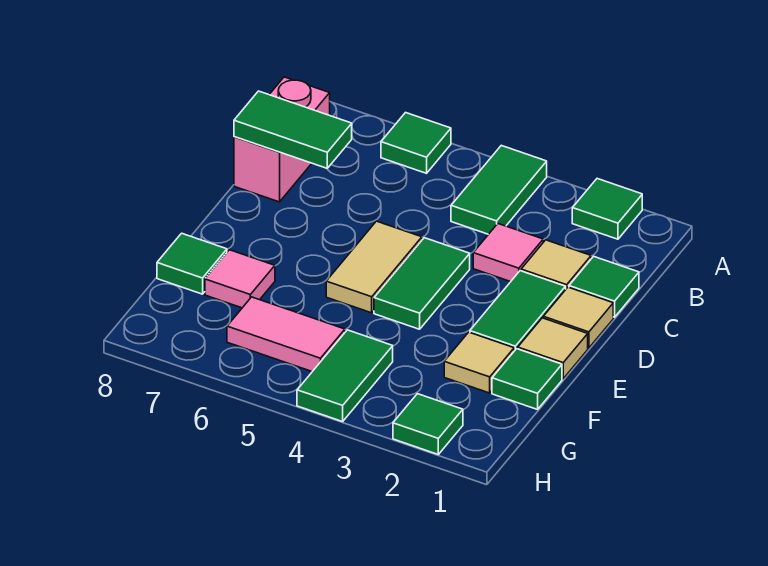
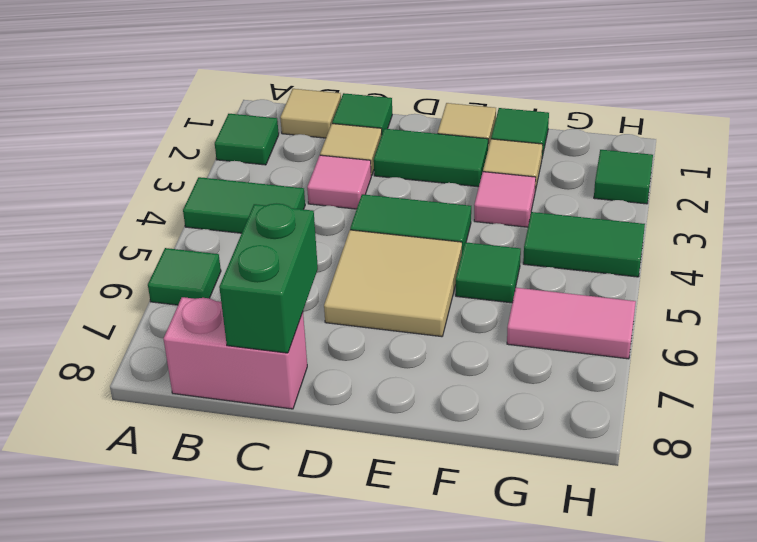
green 1x2 tile [234,91,352,168] -> green 1x2 brick [219,204,318,353]
tan 1x1 tile [543,287,613,348] -> tan 1x1 tile moved to [280,89,341,138]
tan 1x2 tile [326,221,422,313] -> tan 2x2 tile [324,230,462,337]
pink 1x1 tile [205,250,275,308] -> pink 1x1 tile moved to [474,172,536,227]
green 1x1 tile [157,233,227,294] -> green 1x1 tile moved to [456,242,521,303]
pink 1x2 tile [227,297,345,372] -> pink 1x2 tile turned to [507,288,636,359]

